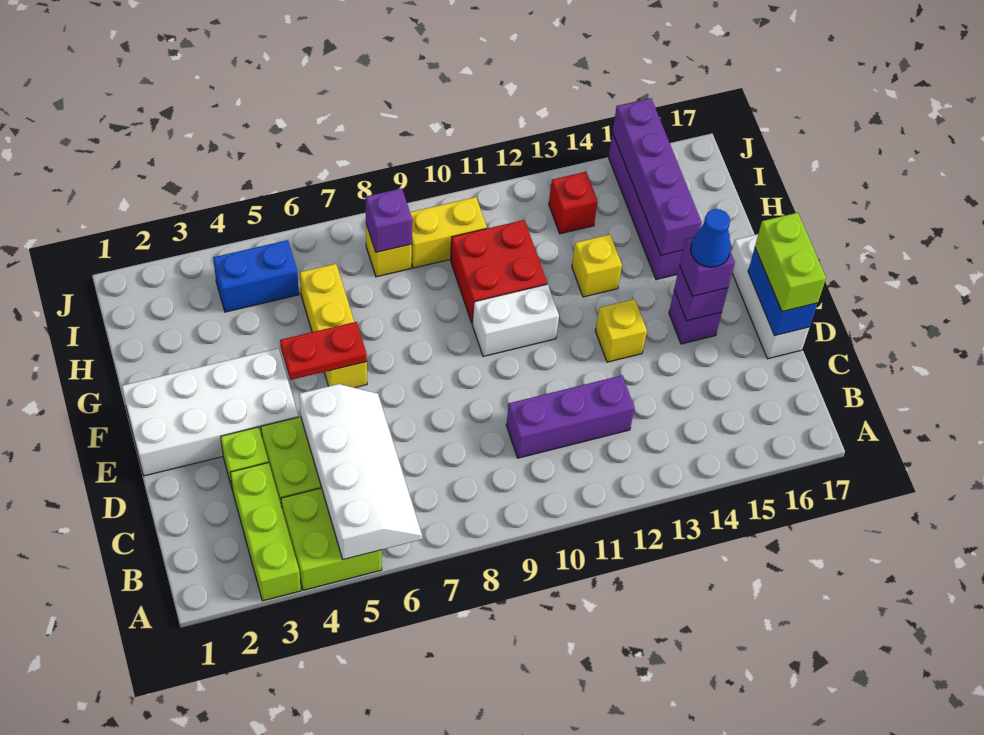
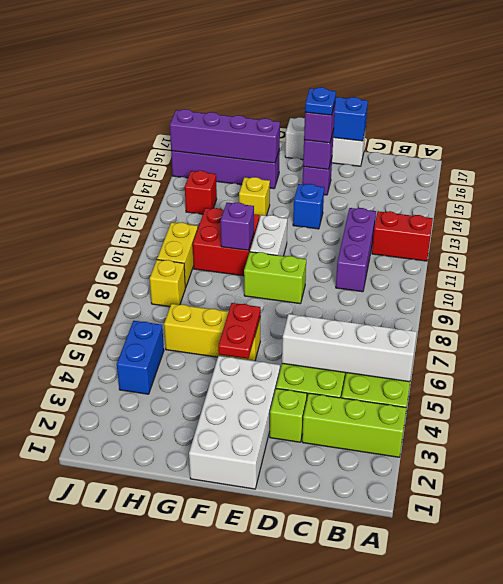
none -> red 1x2 brick [372,211,433,261]
lime 1x2 brick [755,213,826,312] -> lime 1x2 brick moved to [244,252,306,304]
yellow 1x1 brick [595,299,647,362] -> blue 1x1 brick [293,184,324,229]
blue 1x1 cone [691,209,731,267] -> blue 1x1 plate [305,87,336,115]
purple 1x1 brick [366,188,412,252] -> purple 1x1 brick moved to [221,203,254,250]

